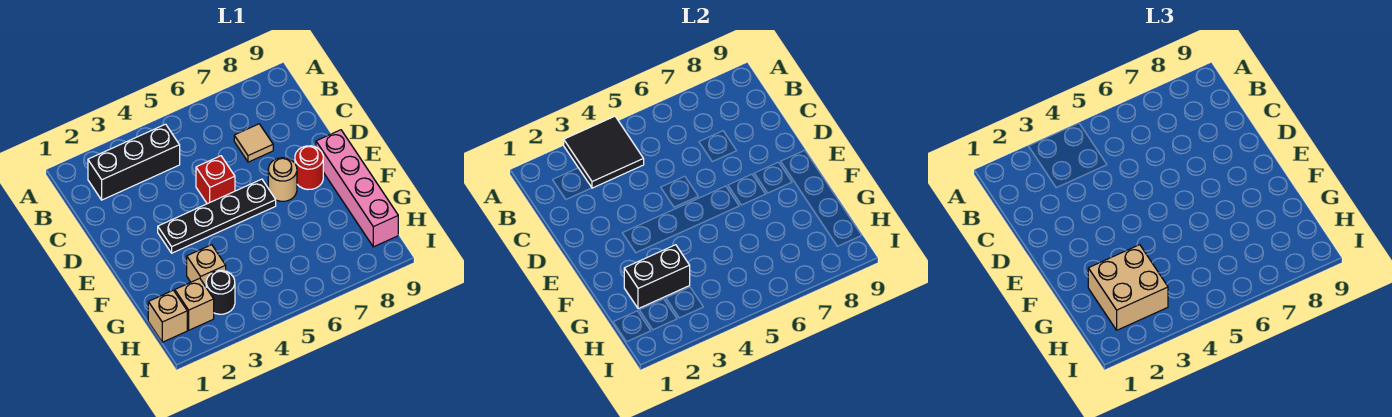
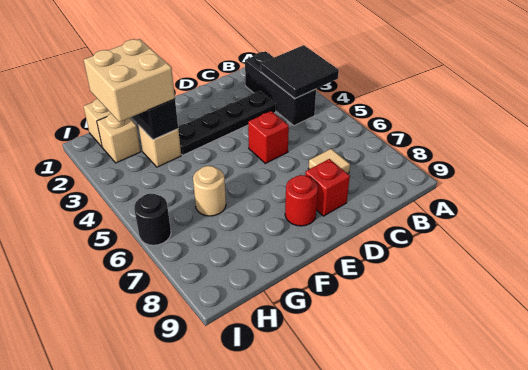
none -> red 1x1 brick [305,159,350,216]
black 1x4 plate [158,179,276,253] -> black 1x4 plate turned to [178,91,276,155]
tan 1x1 round brick [268,158,297,201] -> tan 1x1 round brick moved to [193,166,226,216]
pink 1x4 brick [316,130,398,247] -> none
black 1x1 round brick [206,271,235,314] -> black 1x1 round brick moved to [134,193,171,245]

